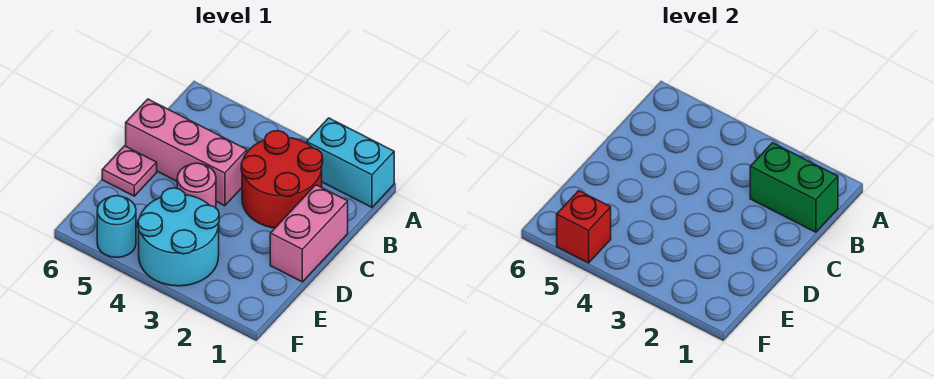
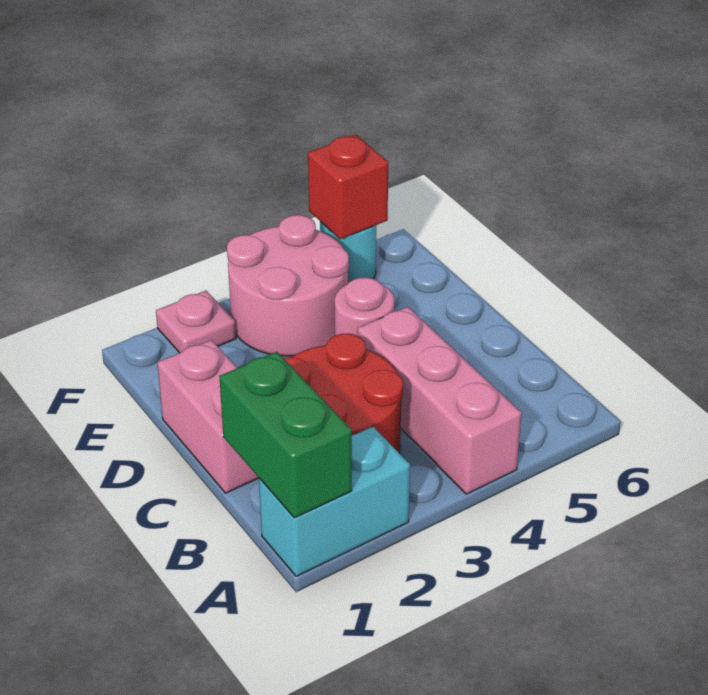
green 1x2 brick [750,143,838,232] -> green 1x2 brick turned to [219,352,352,518]
pink 1x3 brick [126,99,247,206] -> pink 1x3 brick turned to [358,307,521,494]
pink 1x1 plate [102,146,157,196] -> pink 1x1 plate moved to [156,291,236,353]
cyan 2x2 round brick [138,188,219,286] -> pink 2x2 round brick [227,215,349,356]

